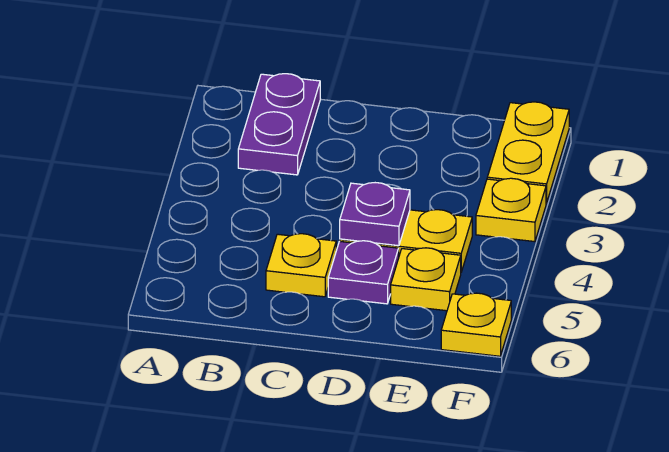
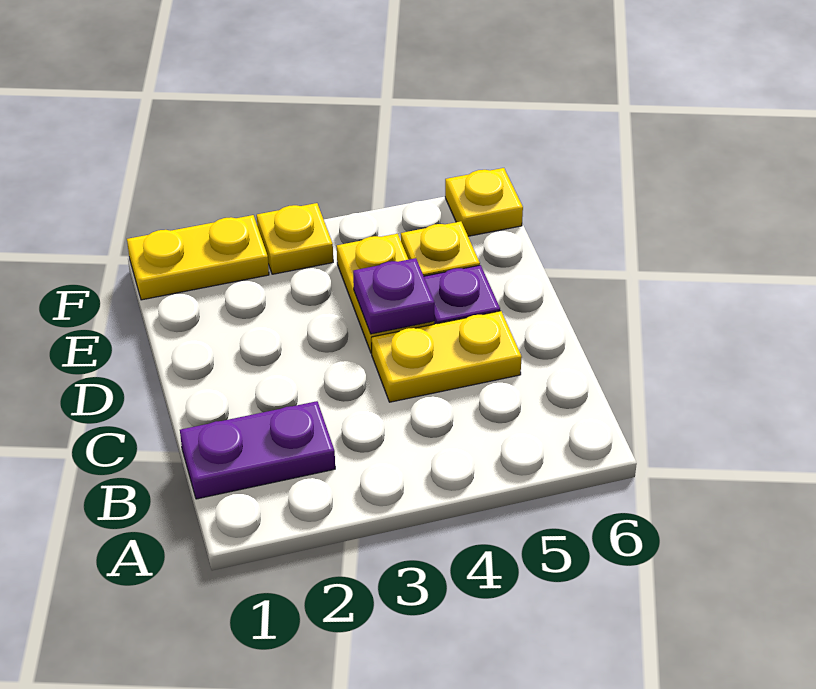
yellow 1x1 plate [266,234,336,297] -> yellow 1x2 plate [372,311,522,402]

